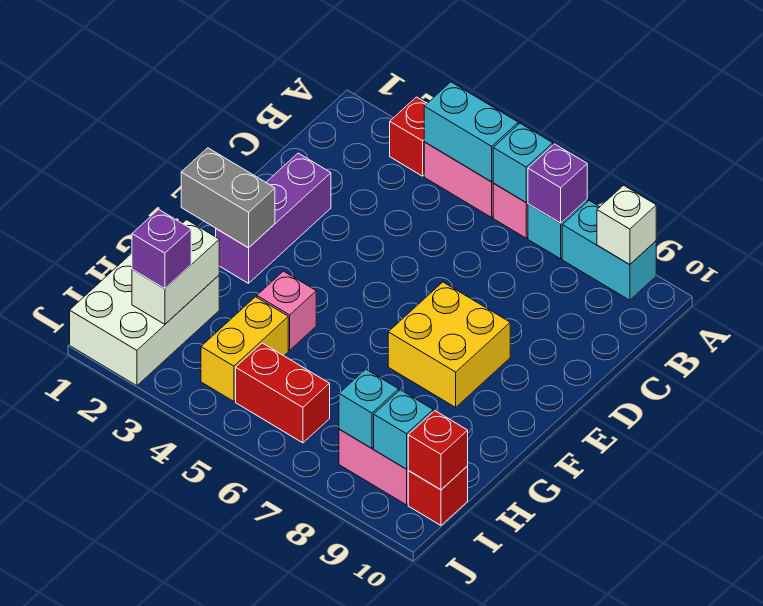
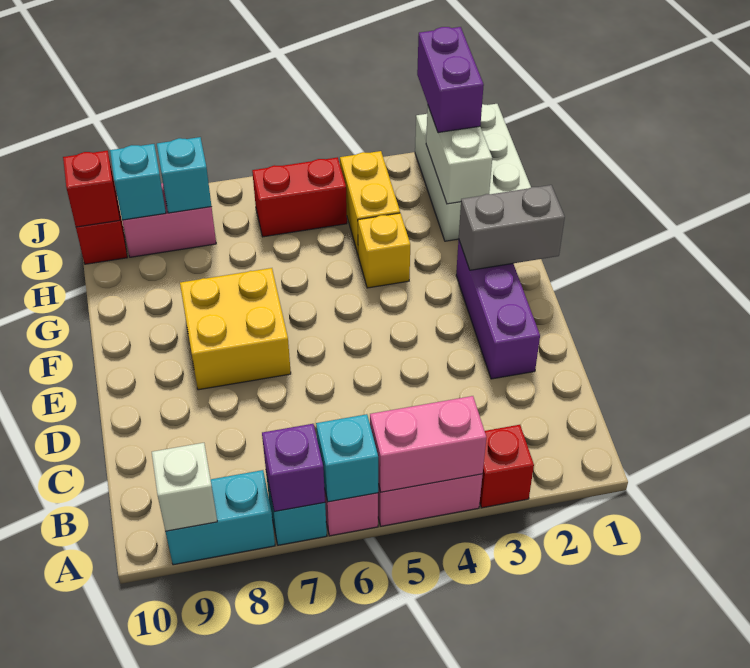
cyan 1x2 brick [424,82,518,182] -> pink 1x2 brick [370,396,486,492]
pink 1x1 brick [257,271,316,350] -> yellow 1x1 brick [358,213,410,288]
purple 1x1 brick [132,209,191,289] -> purple 1x2 brick [417,27,484,133]

